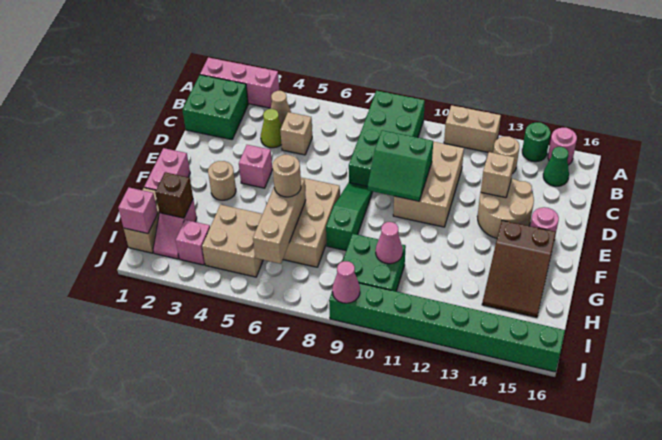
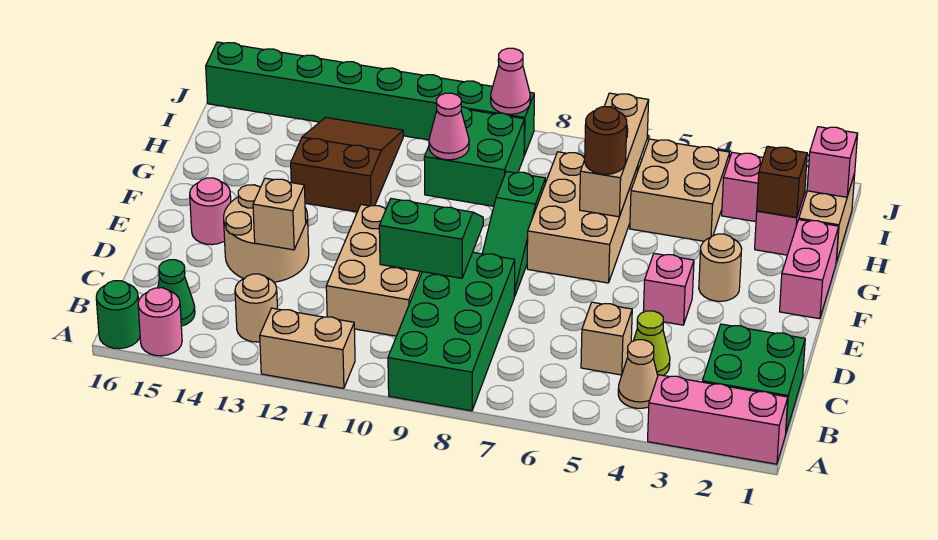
green 1x1 round brick [522,122,551,162] -> green 1x1 round brick moved to [96,281,140,349]
brown 2x3 slope [482,220,556,317] -> brown 2x3 slope moved to [291,117,403,212]
tan 1x1 round brick [272,155,301,197] -> brown 1x1 round brick [585,107,627,174]

